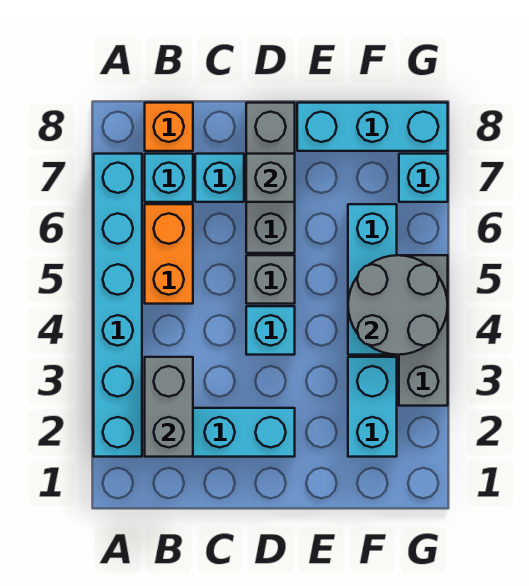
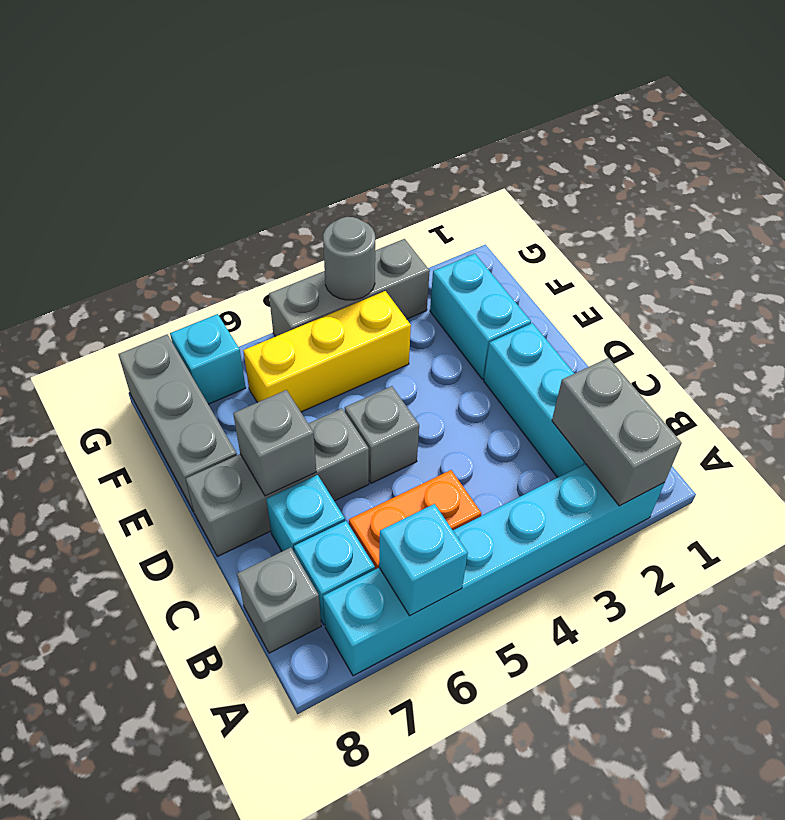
grey 1x2 brick [145,357,193,457] -> grey 1x2 brick turned to [552,358,682,506]
orange 1x1 brick [145,103,193,151] -> grey 1x1 brick [237,547,321,653]
cyan 1x1 brick [246,306,295,355] -> cyan 1x1 brick moved to [379,504,468,616]
cyan 1x3 brick [297,103,448,151] -> grey 1x3 brick [118,334,237,512]
cyan 1x2 brick [348,357,397,457] -> cyan 1x2 brick turned to [430,254,531,379]
cyan 1x3 brick [348,204,397,355] -> yellow 1x3 brick [243,291,411,412]
grey 2x2 round brick [348,255,448,355] -> grey 1x1 round brick [323,217,375,300]

